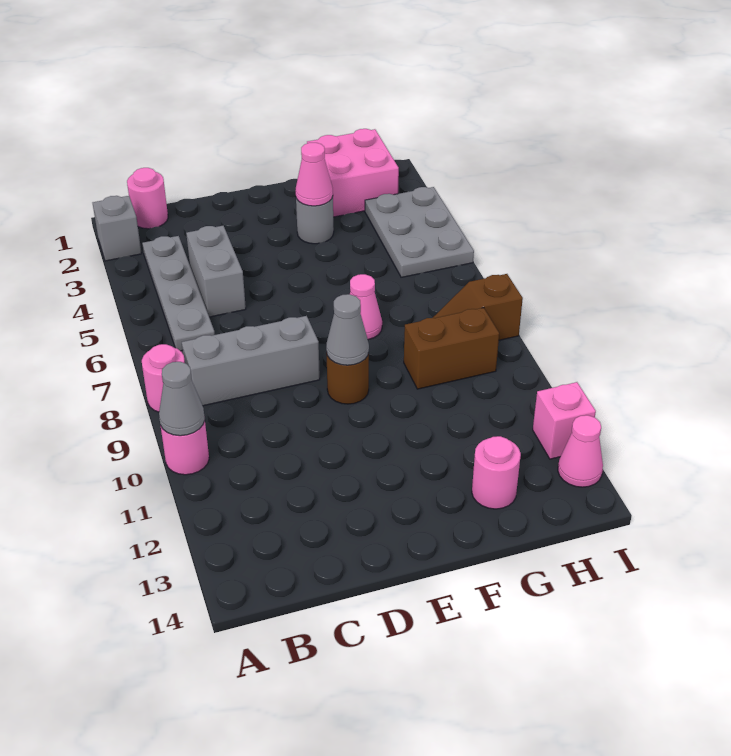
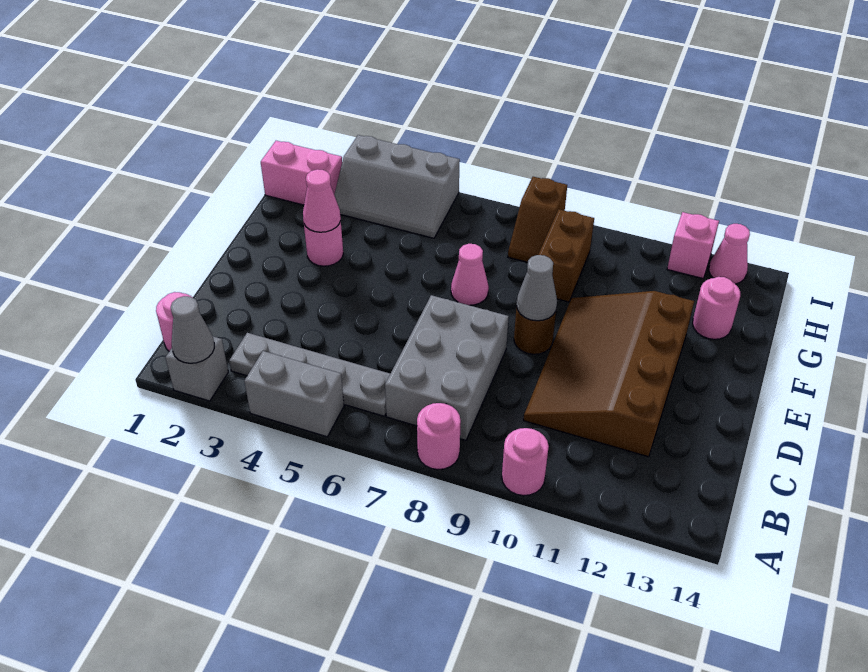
grey 1x1 cone [159,362,205,436] -> grey 1x1 cone moved to [171,296,214,363]
grey 1x3 brick [182,316,320,406] -> grey 2x3 brick [385,295,509,440]
grey 1x2 brick [186,226,246,317] -> grey 1x2 brick moved to [244,351,344,437]
none -> brown 3x4 slope [523,291,694,457]
grey 1x1 round brick [296,196,334,244] -> pink 1x1 round brick [304,221,343,266]
pink 2x2 brick [307,129,399,217] -> pink 1x2 brick [261,141,342,205]
grey 2x3 plate [365,187,474,277] -> grey 2x3 slope [334,135,460,238]

